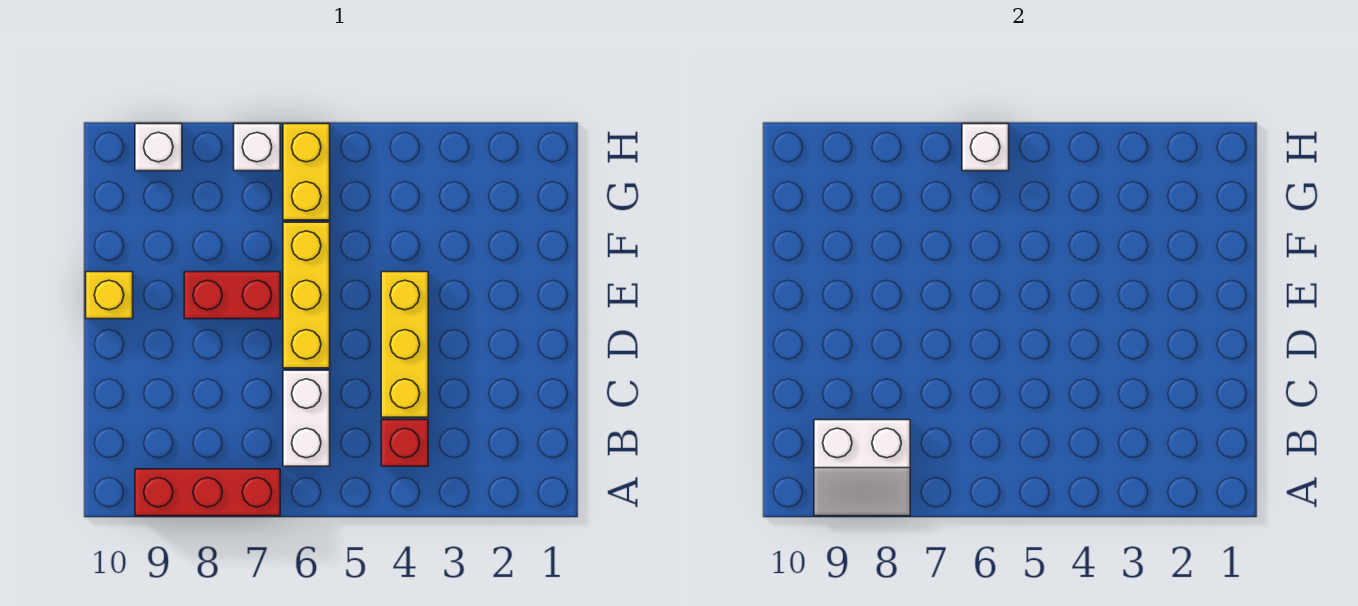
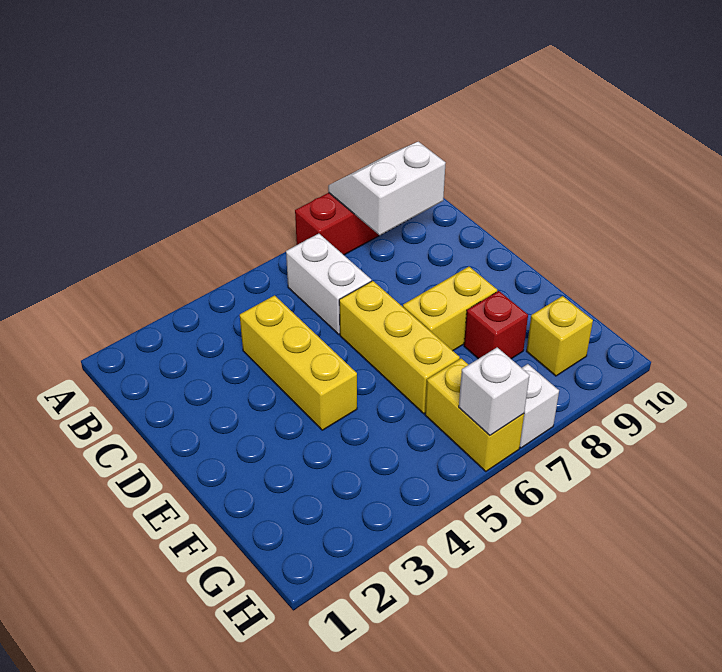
red 1x1 brick [381,420,428,466] -> red 1x1 brick moved to [464,291,528,359]
red 1x2 brick [184,272,280,319] -> yellow 1x2 brick [403,267,497,351]
yellow 1x1 brick [86,272,133,319] -> yellow 1x1 brick moved to [526,296,593,376]
white 1x1 brick [135,124,182,171] -> none

